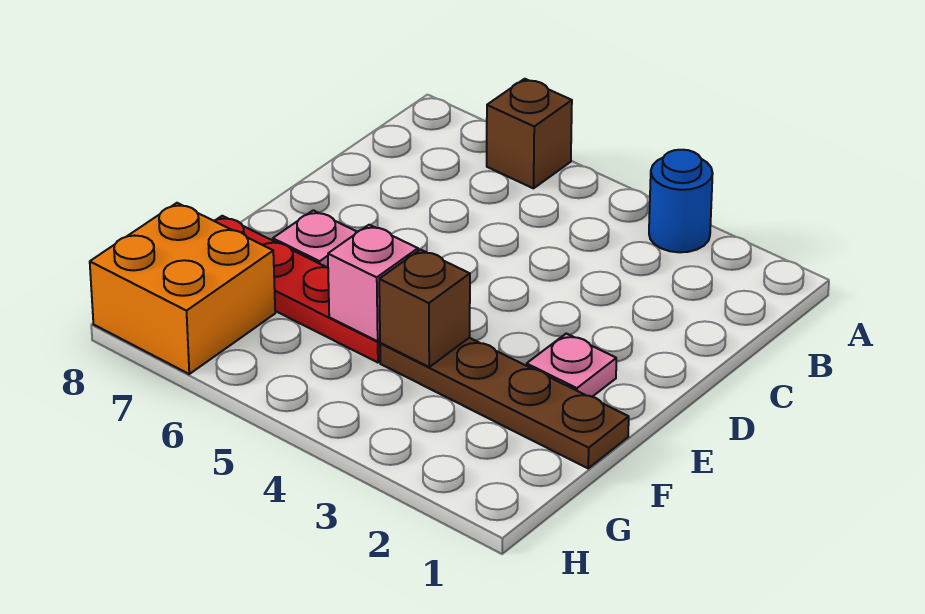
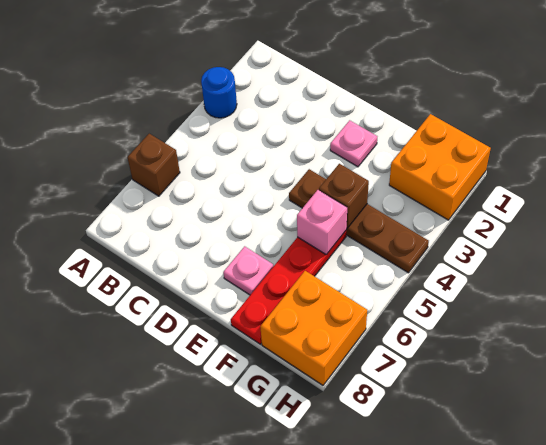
brown 1x4 plate [380,338,629,468] -> brown 1x4 plate turned to [289,169,429,273]
none -> orange 2x2 brick [389,114,491,220]

